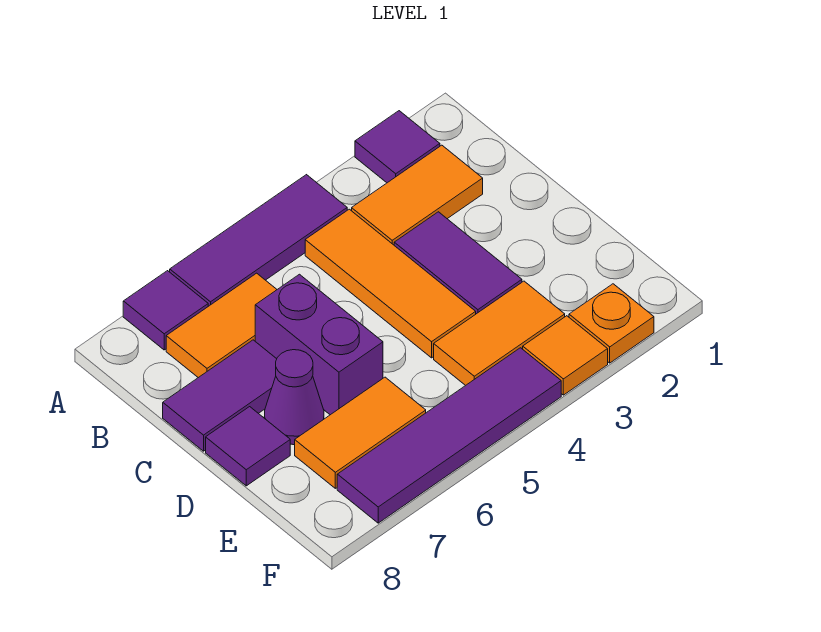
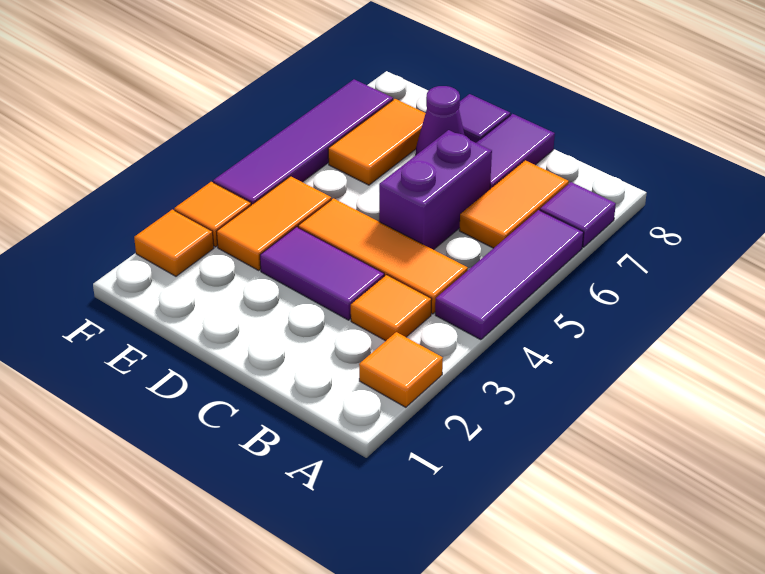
purple 1x1 tile [355,111,440,183] -> orange 1x1 tile [359,332,443,407]
orange 1x2 tile [352,145,483,245] -> orange 1x1 tile [351,275,432,341]
purple 1x2 brick [255,274,383,415] -> purple 1x2 brick turned to [379,130,492,250]
orange 1x1 plate [569,284,654,363] -> orange 1x1 tile [134,210,214,276]

